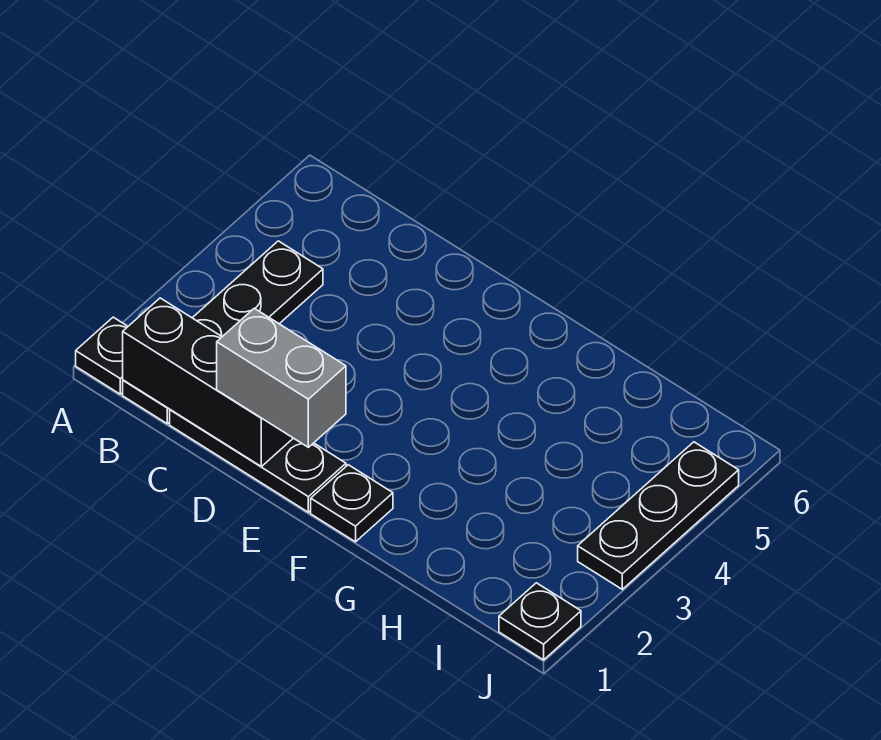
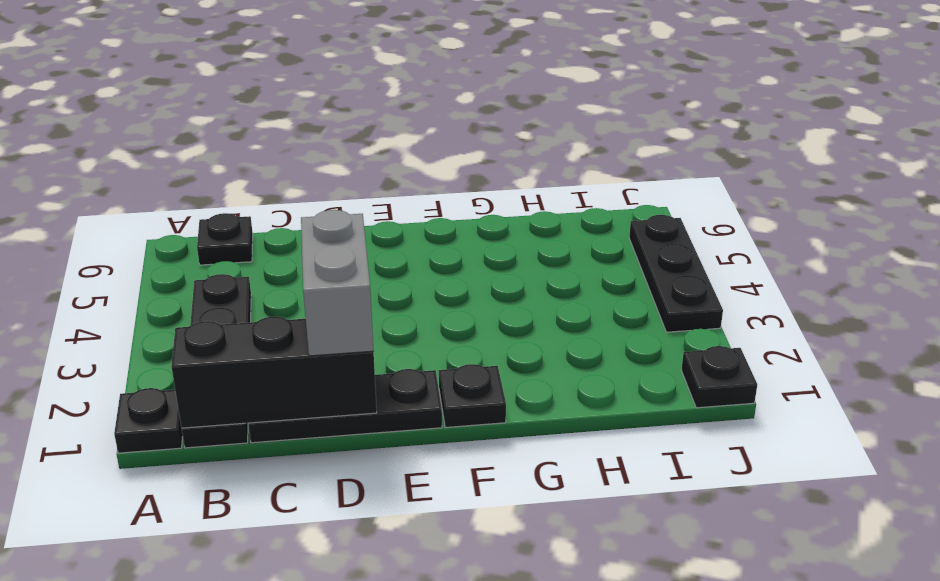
none -> black 1x1 plate [197,213,253,265]
grey 1x2 brick [217,308,346,447] -> grey 1x2 brick turned to [301,210,374,356]

